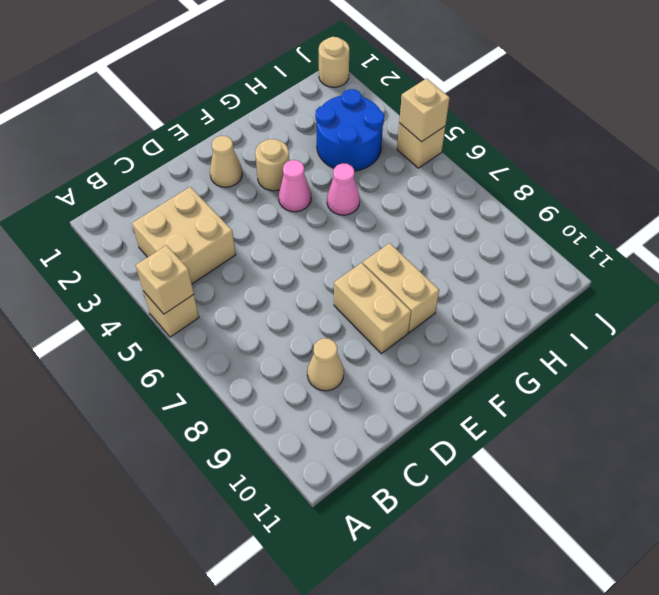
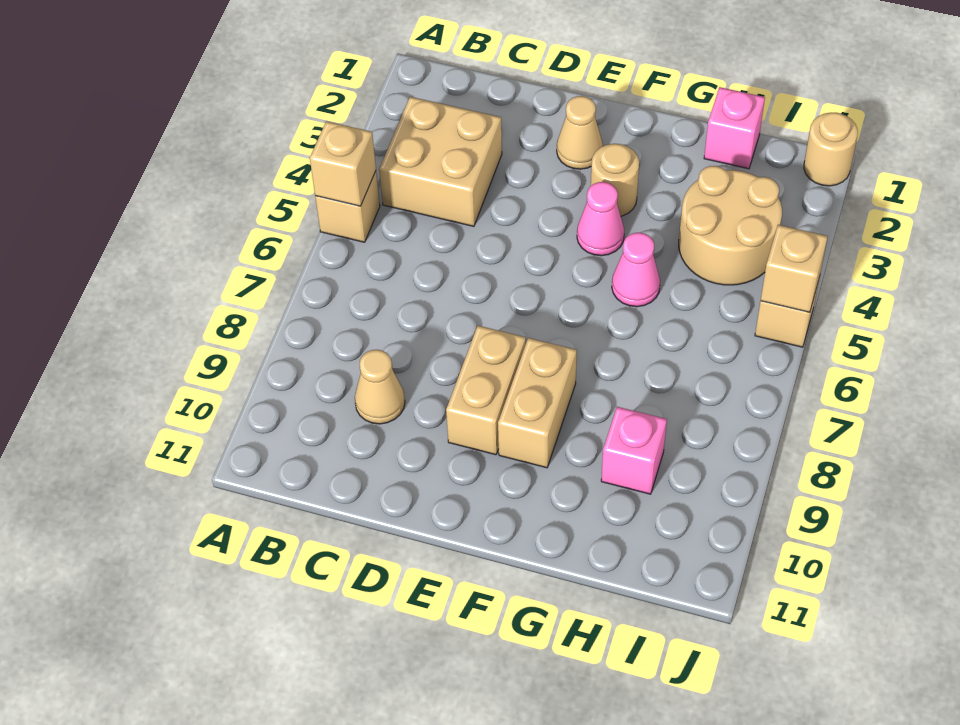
none -> pink 1x1 brick [704,87,765,169]
blue 2x2 round brick [315,89,384,171] -> tan 2x2 round brick [679,166,782,285]
none -> pink 1x1 brick [601,407,667,494]

